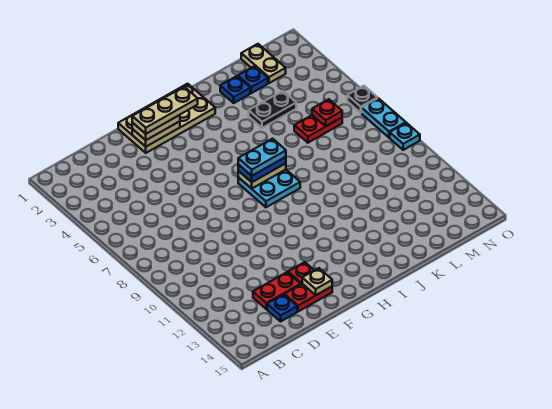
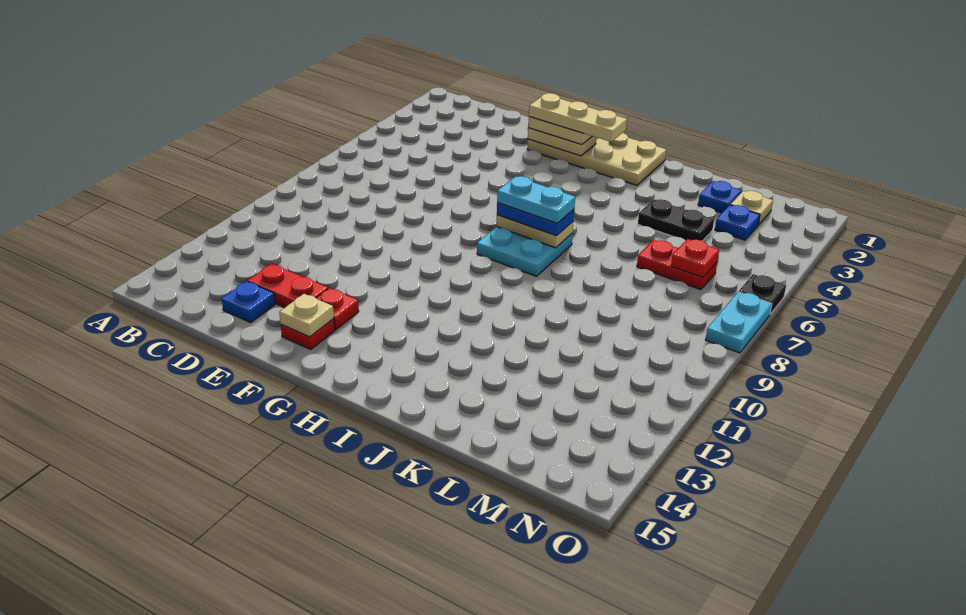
red 1x2 plate [285,284,332,312] -> red 1x1 plate [281,319,335,350]
blue 1x1 plate [220,76,250,103] -> blue 1x1 plate moved to [715,205,760,240]
tan 1x2 plate [241,44,286,83] -> tan 1x1 plate [730,191,773,225]
cyan 1x1 plate [390,123,420,150] -> none

